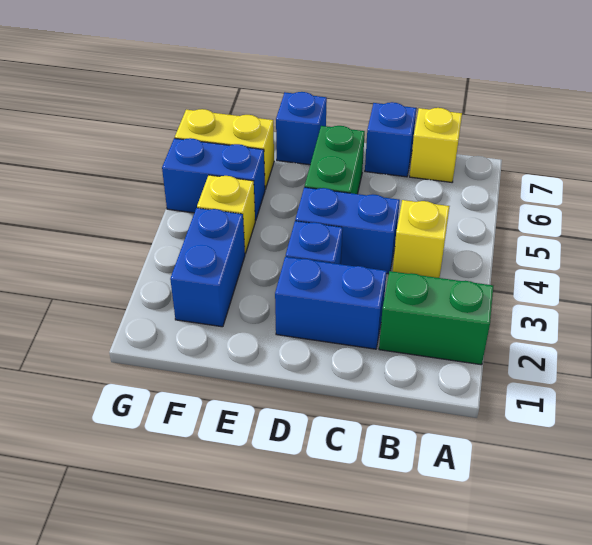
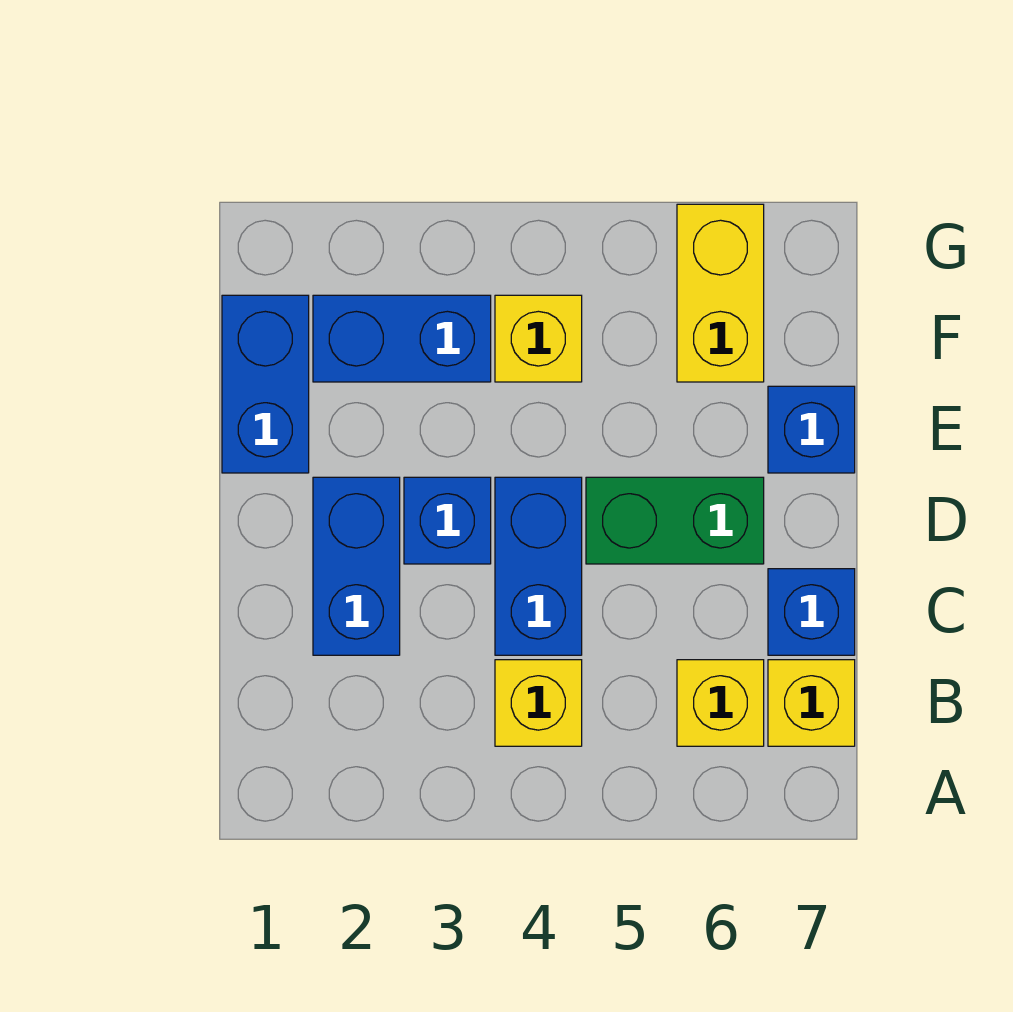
green 1x2 brick [379,271,493,365] -> none
none -> yellow 1x1 brick [677,660,764,746]
blue 1x2 brick [162,138,265,221] -> blue 1x2 brick moved to [222,295,309,473]

